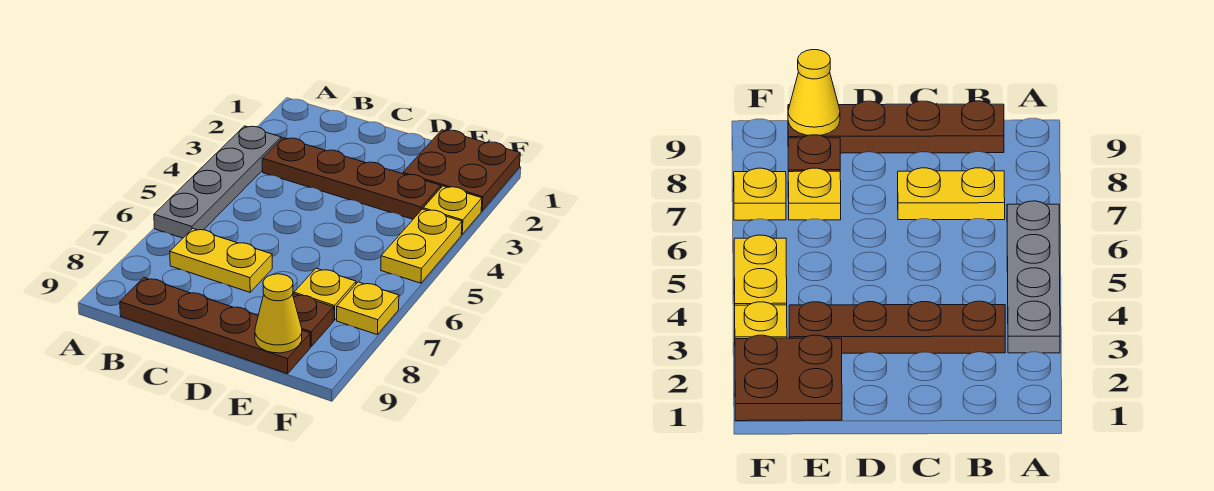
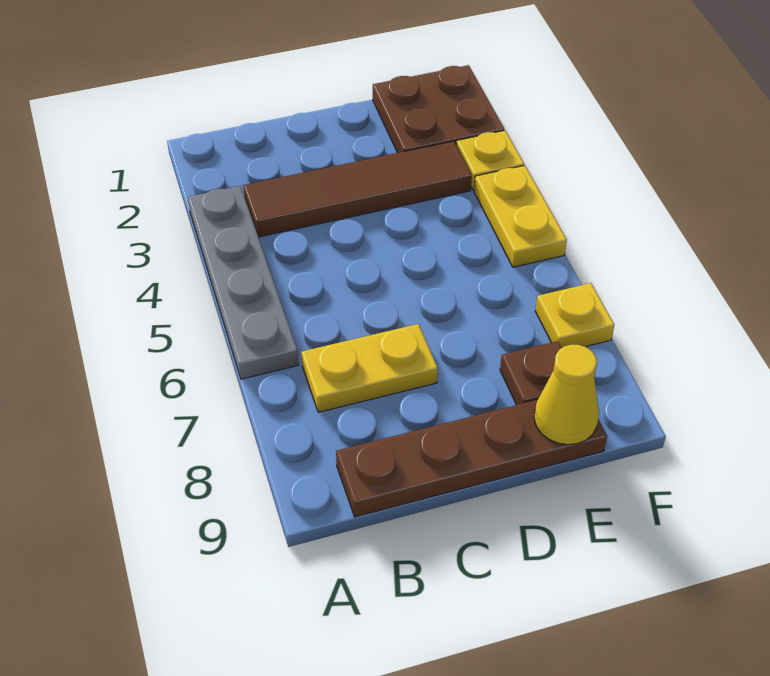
brown 1x4 plate [262,138,441,219] -> brown 1x4 tile [243,141,472,237]
yellow 1x1 plate [294,268,356,320] -> none

